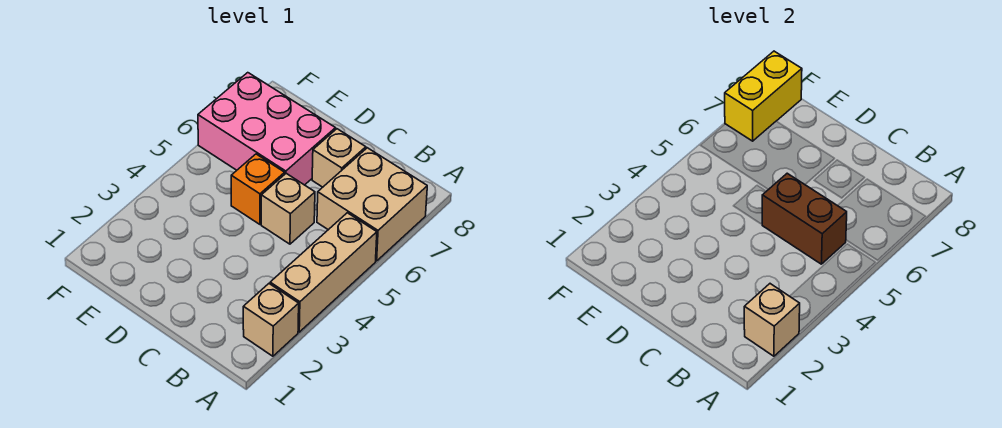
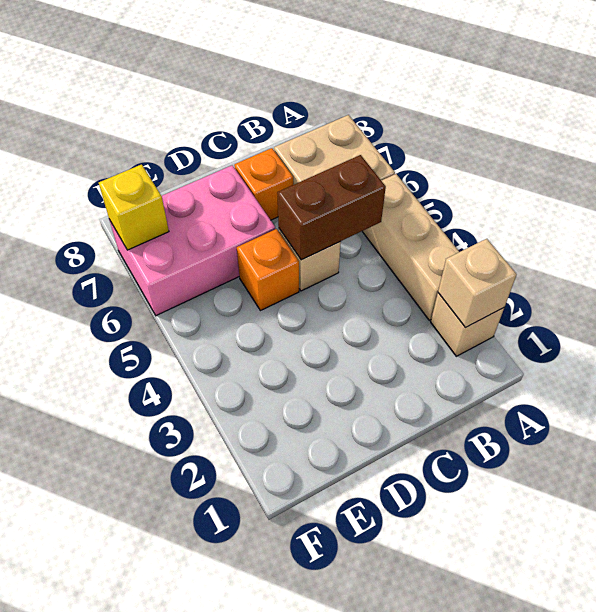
tan 1x1 brick [312,129,366,187] -> orange 1x1 brick [234,148,293,220]
yellow 1x2 brick [725,51,802,141] -> yellow 1x1 brick [99,165,169,250]

